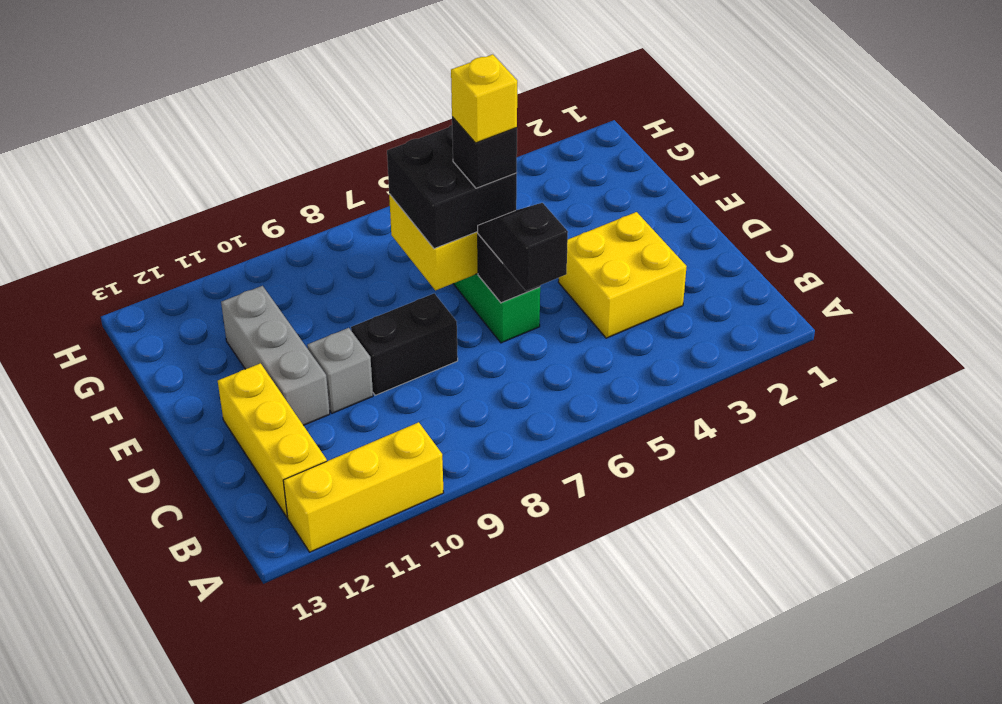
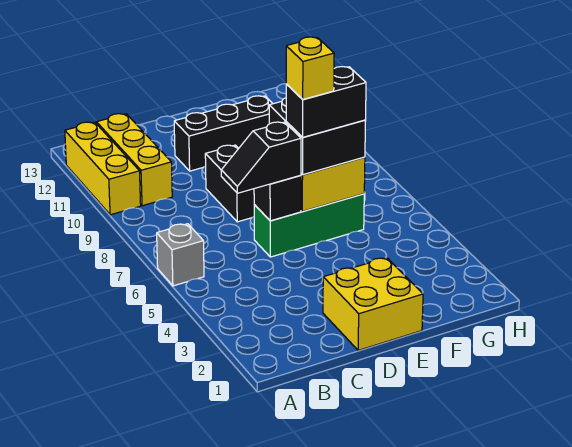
yellow 1x3 brick [218,363,327,517] -> yellow 1x3 brick turned to [96,114,172,206]
yellow 2x2 brick [558,212,687,338] -> yellow 2x2 brick moved to [323,258,423,350]
black 1x2 slope [478,203,568,291] -> black 1x2 slope turned to [221,122,301,193]
grey 1x1 brick [307,328,373,413] -> grey 1x1 brick moved to [157,224,204,286]
grey 1x3 brick [221,286,330,425] -> black 1x3 brick [174,96,273,171]
black 1x1 brick [452,117,517,188] -> black 1x2 brick [286,67,366,137]

